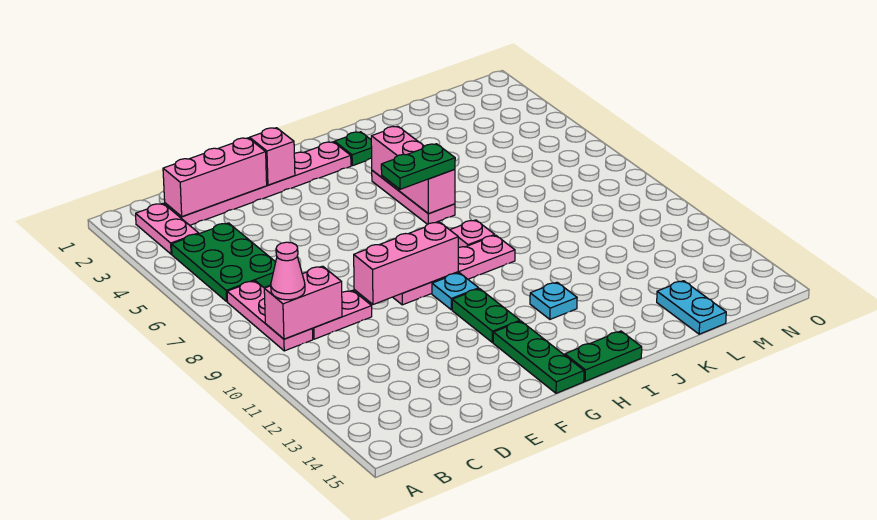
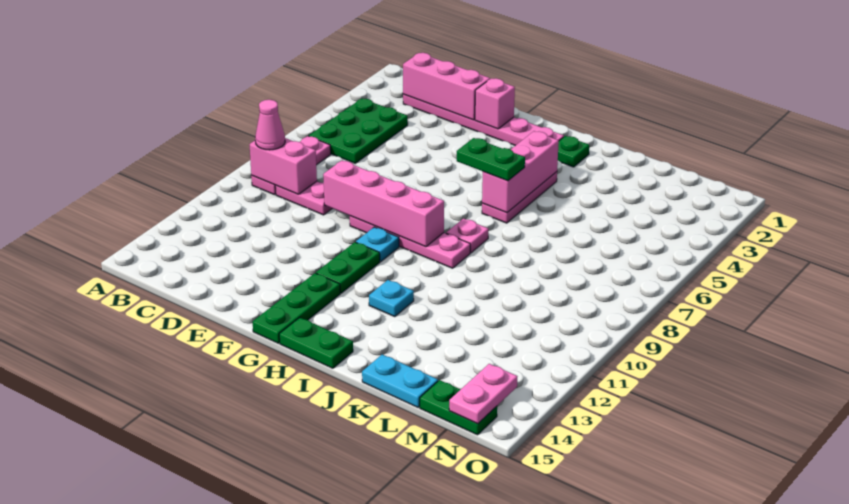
pink 1x2 plate [136,203,199,254] -> pink 1x2 plate moved to [449,364,518,424]
pink 1x3 brick [354,222,458,304] -> pink 1x4 brick [323,161,444,247]
cyan 1x2 plate [657,281,726,334] -> cyan 1x2 plate turned to [362,354,438,407]
none -> green 1x2 plate [420,380,497,435]

